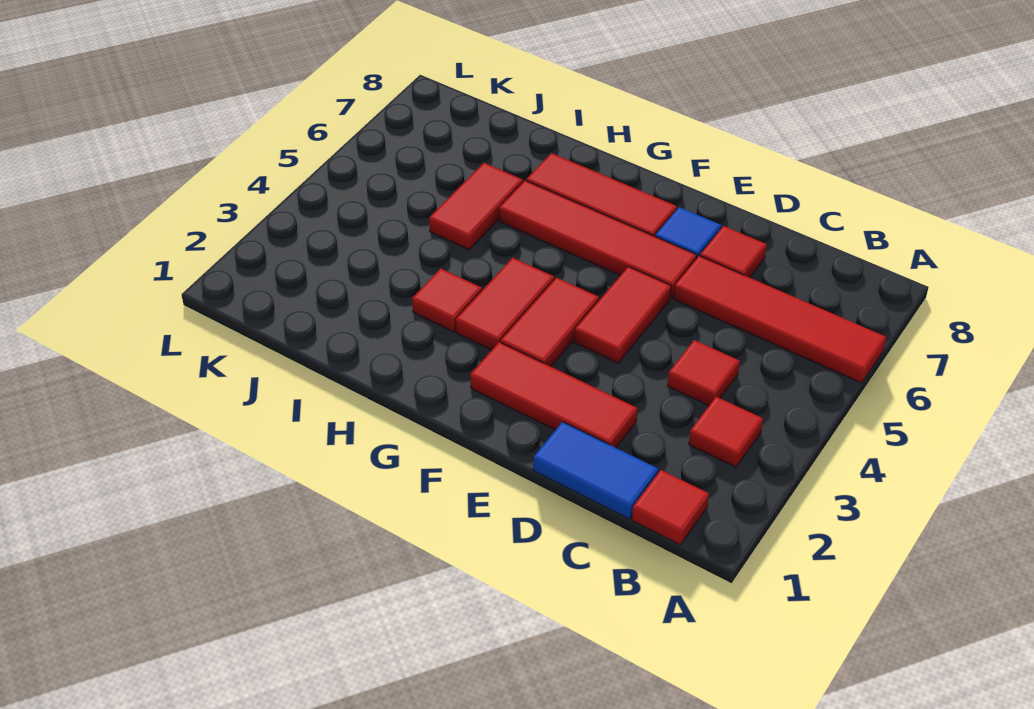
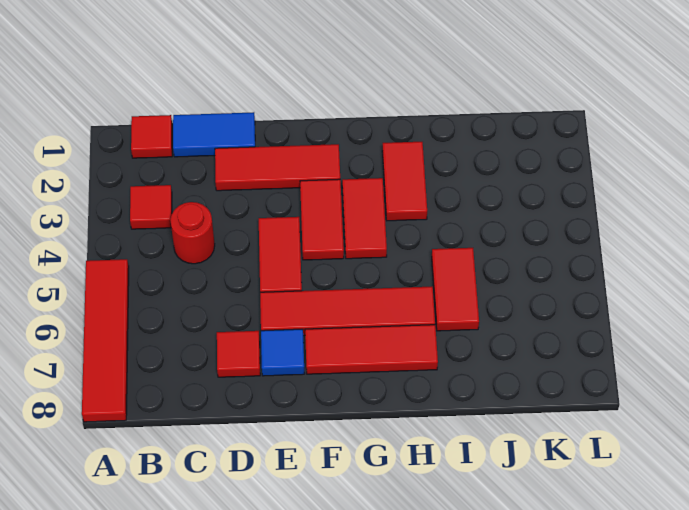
red 1x4 tile [674,256,886,383] -> red 1x4 tile turned to [82,259,129,422]
red 1x1 tile [667,340,740,406] -> red 1x1 round brick [170,202,215,264]
red 1x1 tile [412,269,482,332] -> red 1x2 tile [382,142,427,221]

